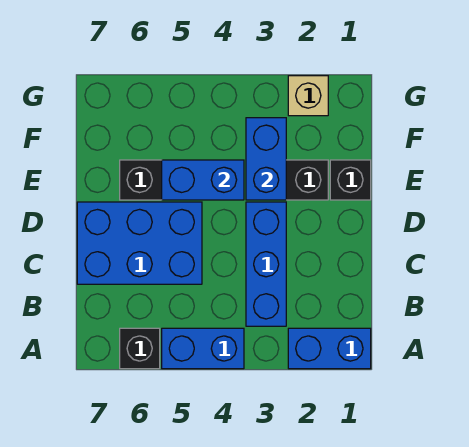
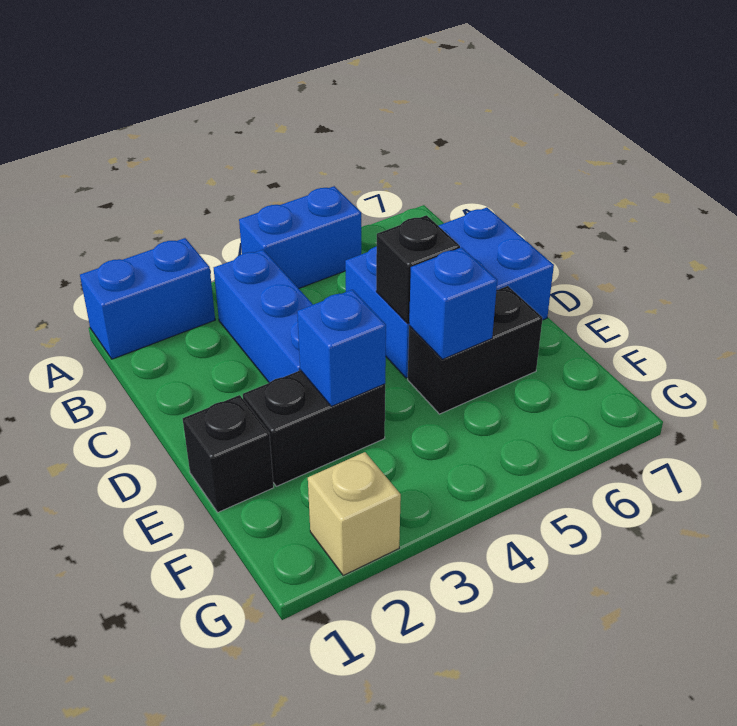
black 1x1 brick [120,328,160,369] -> black 1x1 brick moved to [376,215,460,323]
blue 1x2 brick [246,118,286,200] -> blue 1x1 brick [297,290,386,406]
blue 1x2 brick [162,160,244,200] -> blue 1x1 brick [409,247,497,359]

